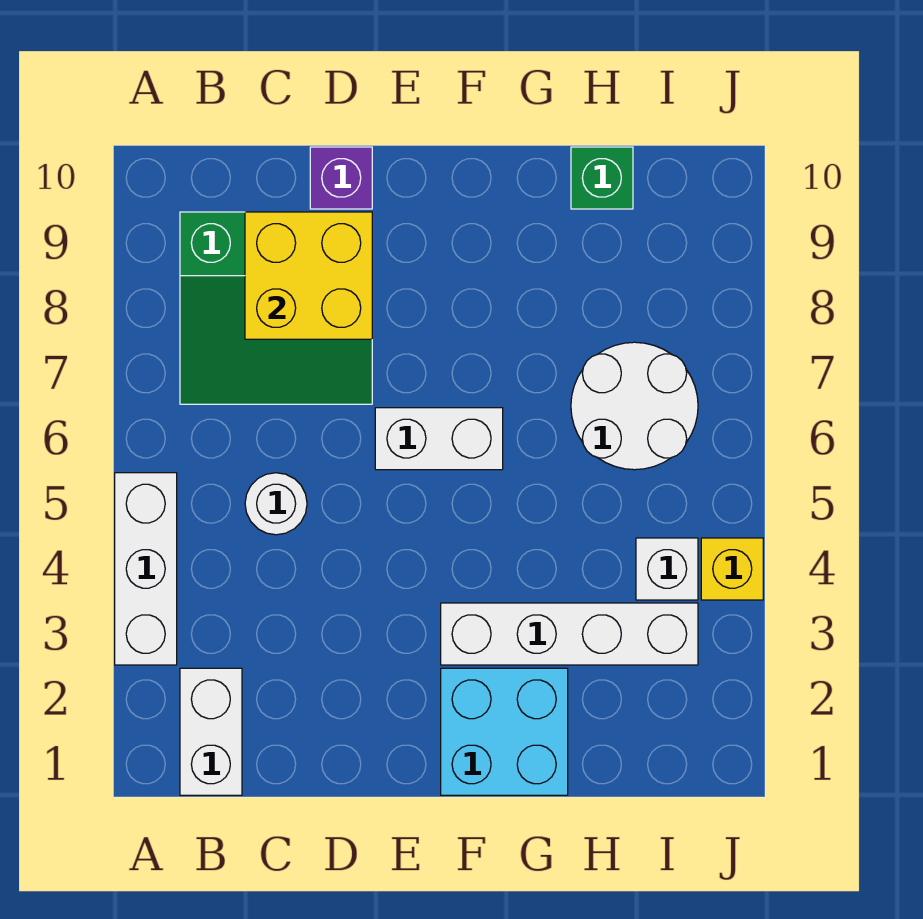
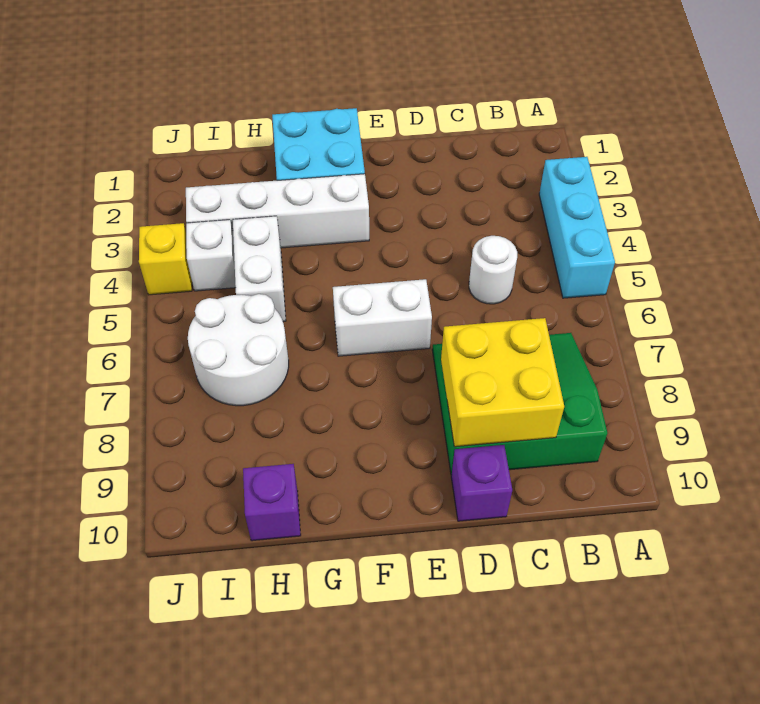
white 1x3 brick [115,473,177,665] -> cyan 1x3 brick [539,157,615,298]
white 1x2 brick [180,668,242,795] -> white 1x2 brick moved to [233,216,286,322]
green 1x1 brick [571,147,633,209] -> purple 1x1 brick [243,464,301,541]

